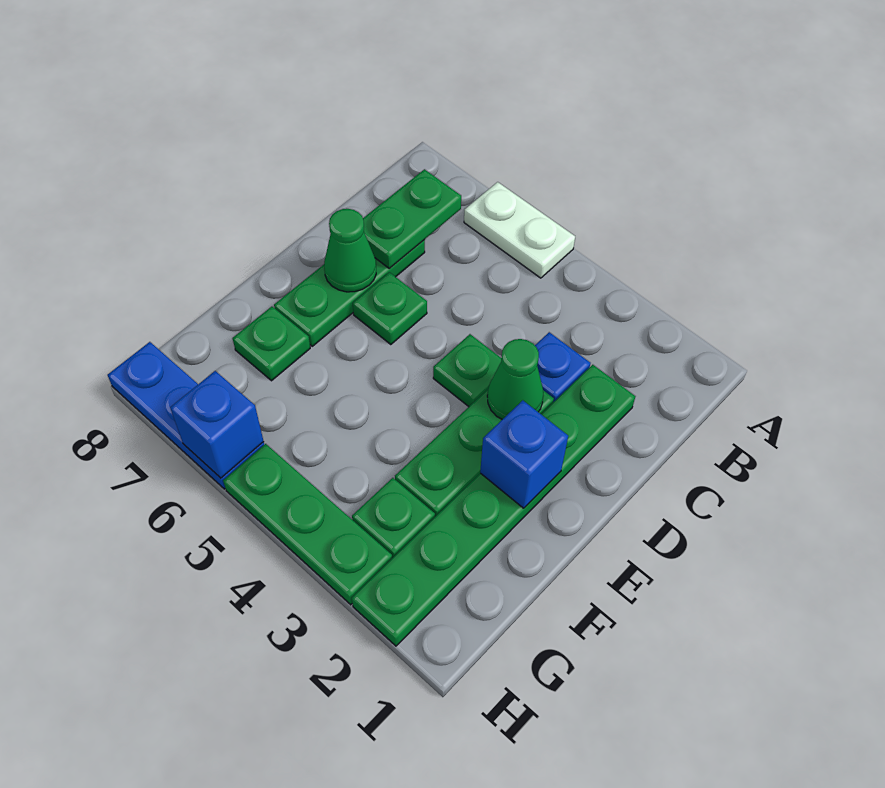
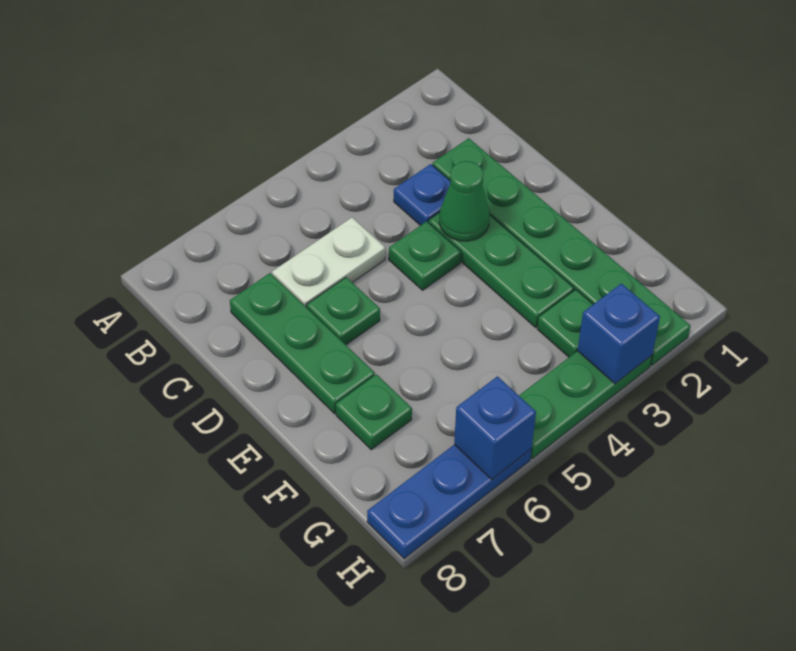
white 1x2 plate [464,182,575,278] -> white 1x2 plate moved to [272,218,385,308]
green 1x2 plate [363,169,461,269] -> none
green 1x1 cone [324,209,376,292] -> none
blue 1x1 brick [480,400,568,508] -> blue 1x1 brick moved to [577,284,660,384]

